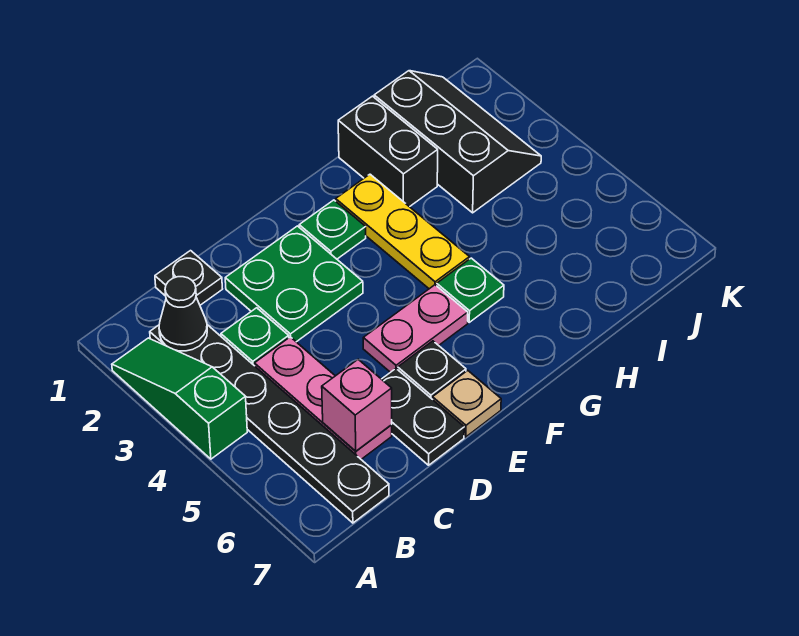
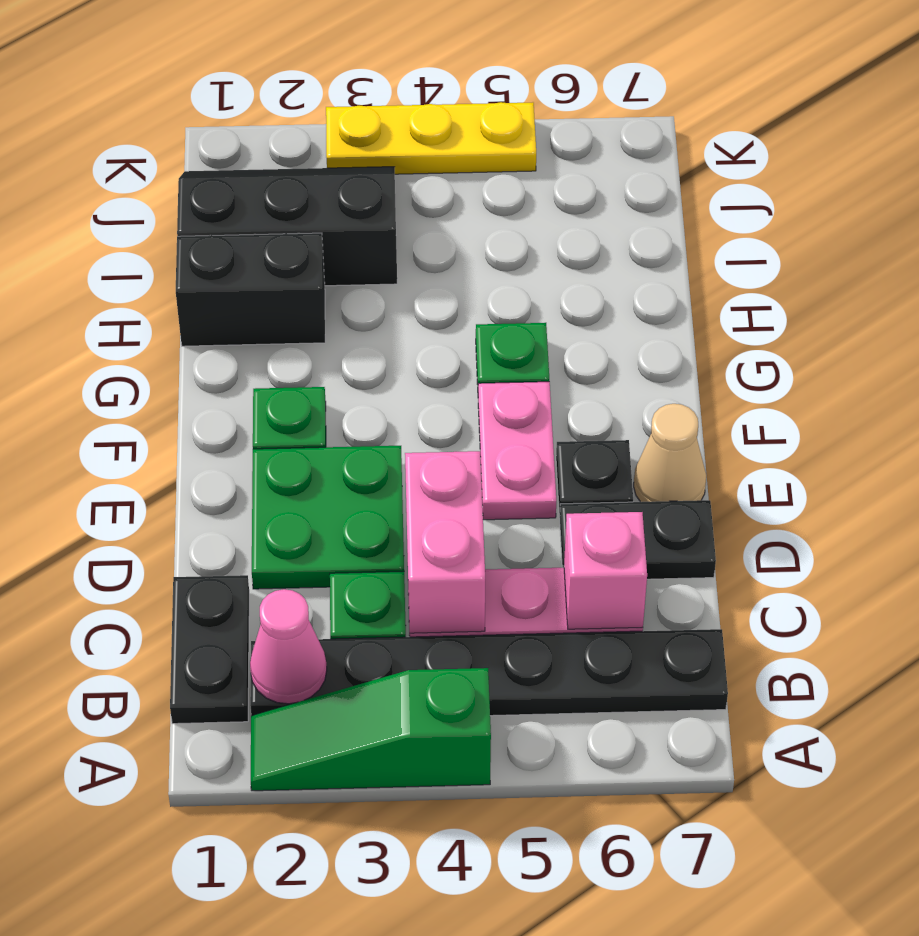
black 1x1 cone [159,277,207,351] -> pink 1x1 cone [250,589,327,704]
black 1x1 plate [155,251,222,305] -> black 1x2 plate [170,575,249,724]
none -> pink 1x2 brick [405,451,485,633]
tan 1x1 plate [433,370,501,437] -> tan 1x1 cone [634,404,707,502]
yellow 1x3 plate [336,174,470,289] -> yellow 1x3 plate moved to [326,102,536,174]

